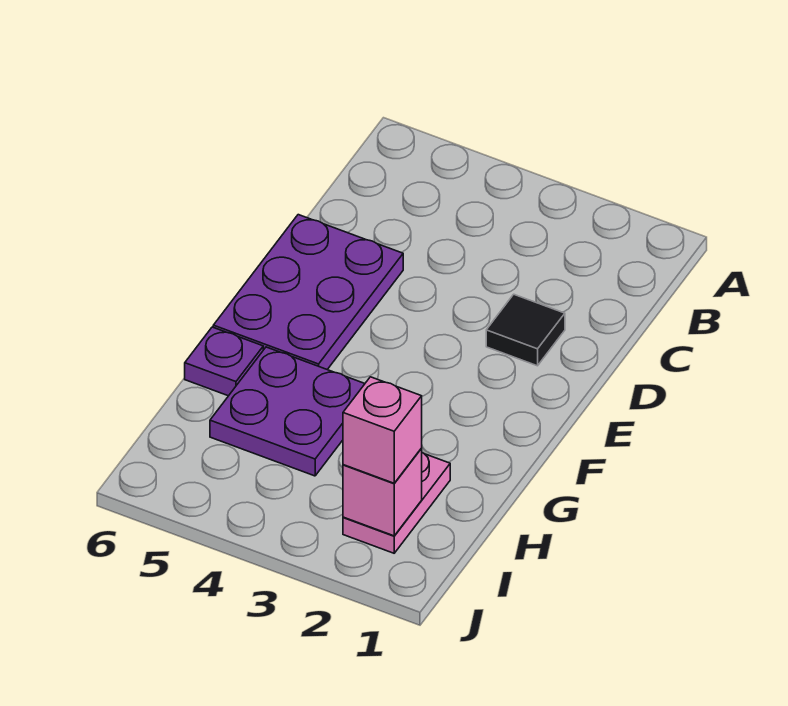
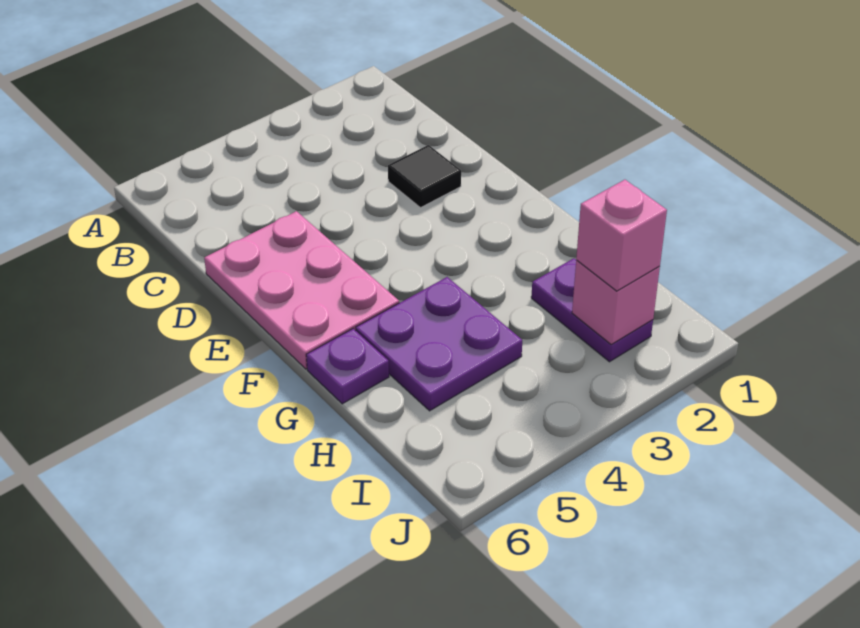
purple 2x3 plate [213,215,403,369] -> pink 2x3 plate [204,211,399,369]
pink 1x2 plate [343,453,450,553] -> purple 1x2 plate [531,258,653,362]

